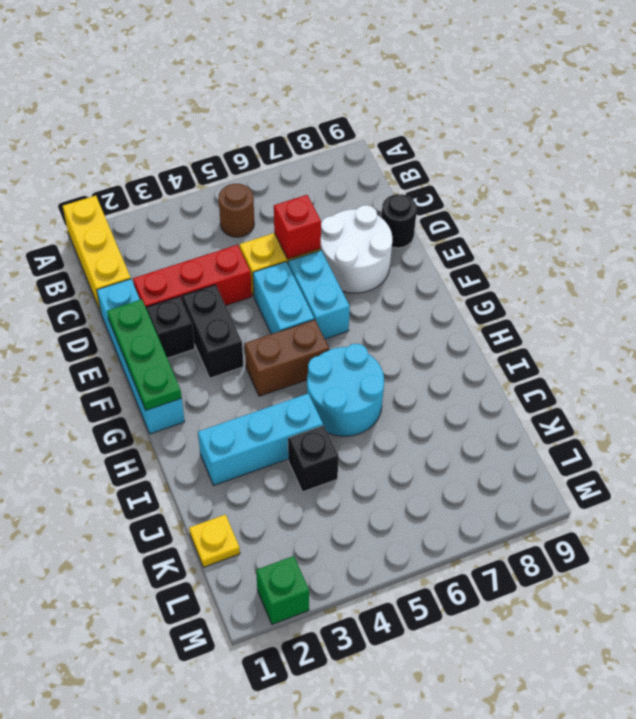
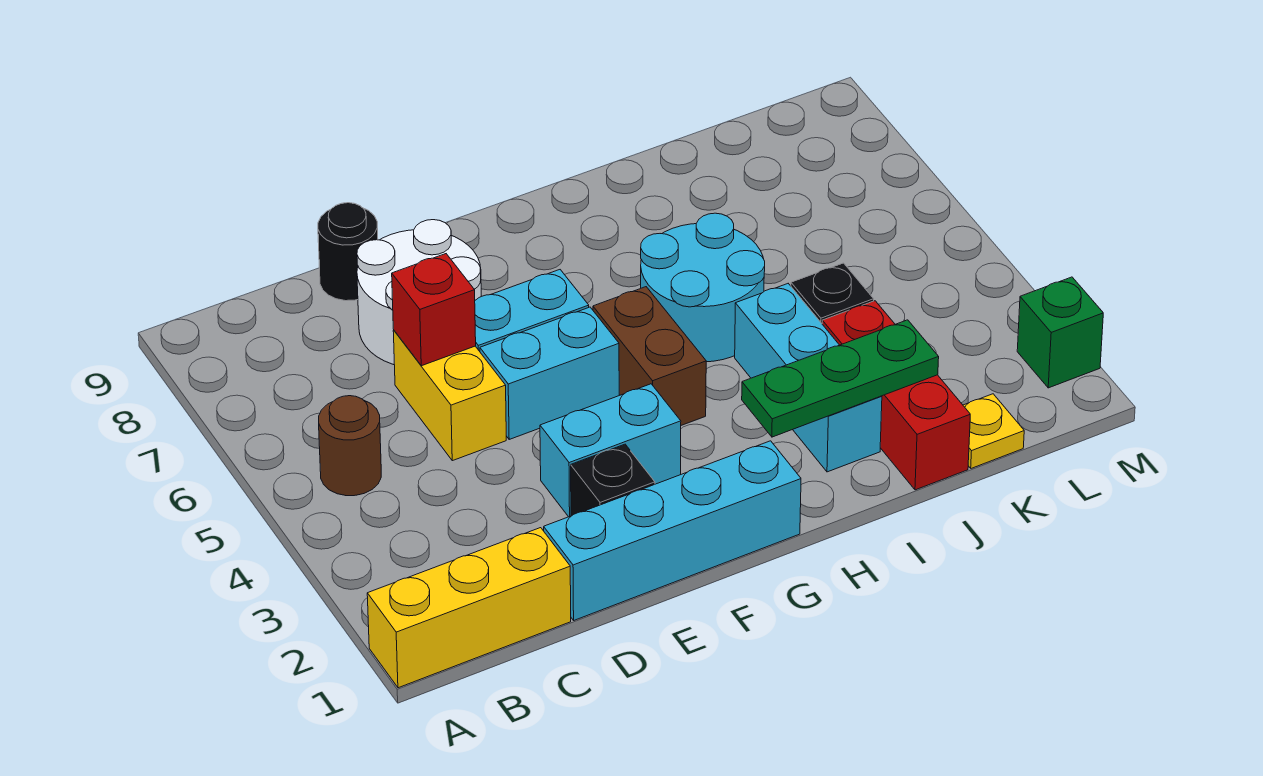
red 1x3 brick [133,245,252,307] -> red 1x3 brick moved to [822,301,970,490]
green 1x3 plate [107,299,182,410] -> green 1x3 plate moved to [742,320,939,437]
black 1x2 brick [182,285,244,378] -> cyan 1x2 brick [540,384,681,517]

